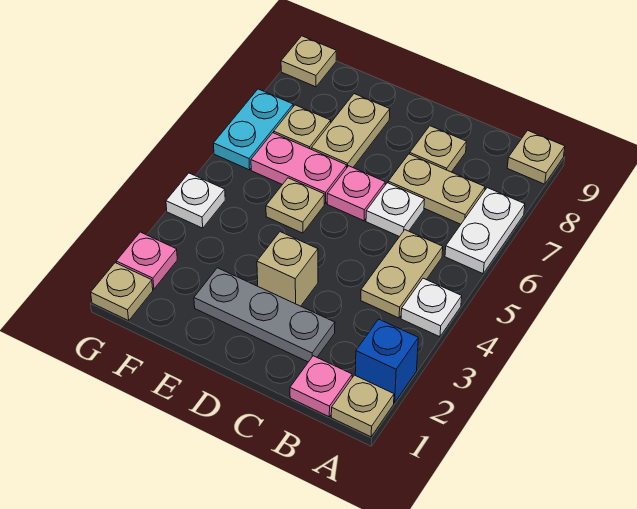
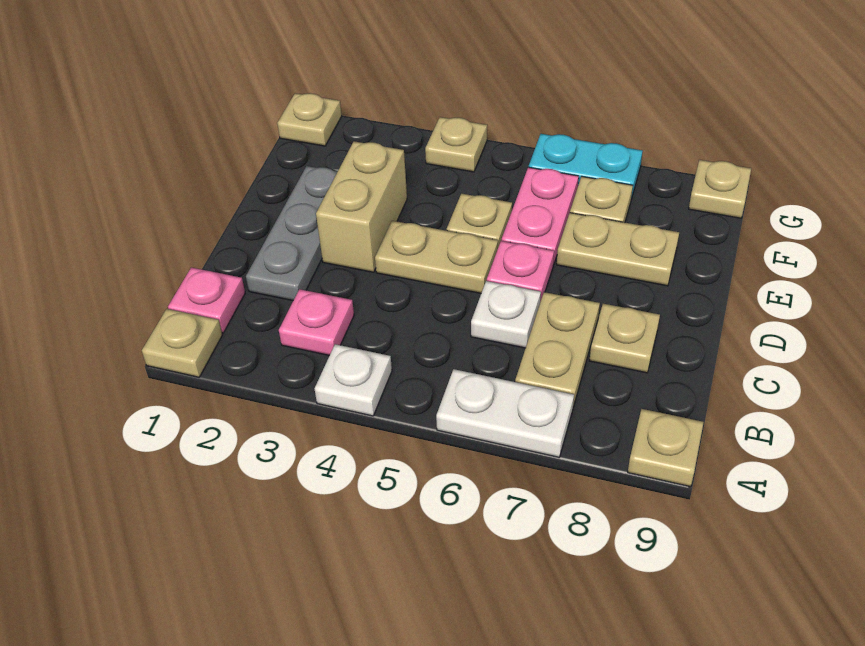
blue 1x1 brick [355,319,418,403] -> none
tan 1x2 plate [361,230,443,318] -> tan 1x2 plate moved to [375,221,498,293]
tan 1x1 brick [257,232,318,306] -> tan 1x2 brick [316,141,407,272]
pink 1x1 plate [116,232,177,289] -> pink 1x1 plate moved to [279,289,354,355]
white 1x1 plate [166,173,225,228] -> tan 1x1 plate [425,117,487,172]

